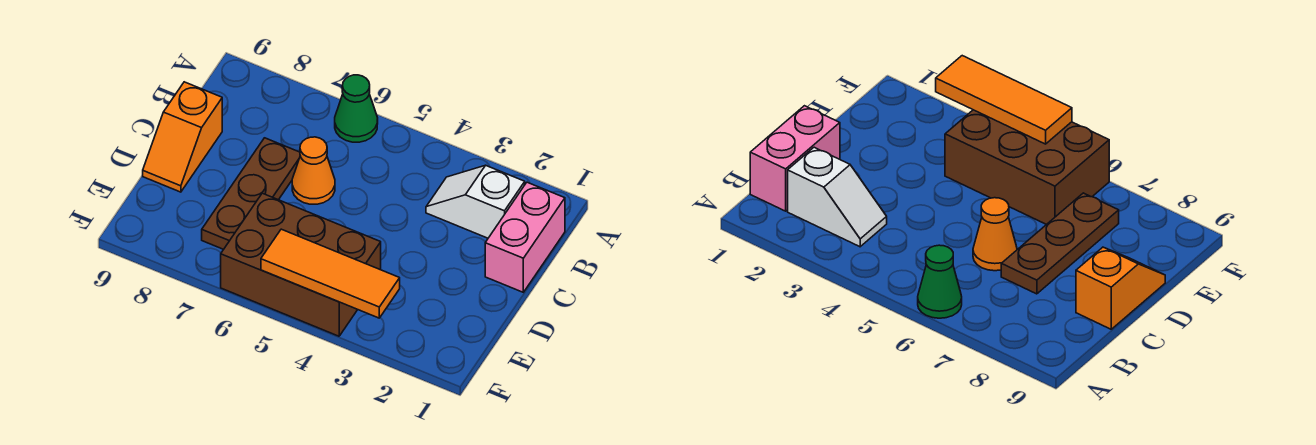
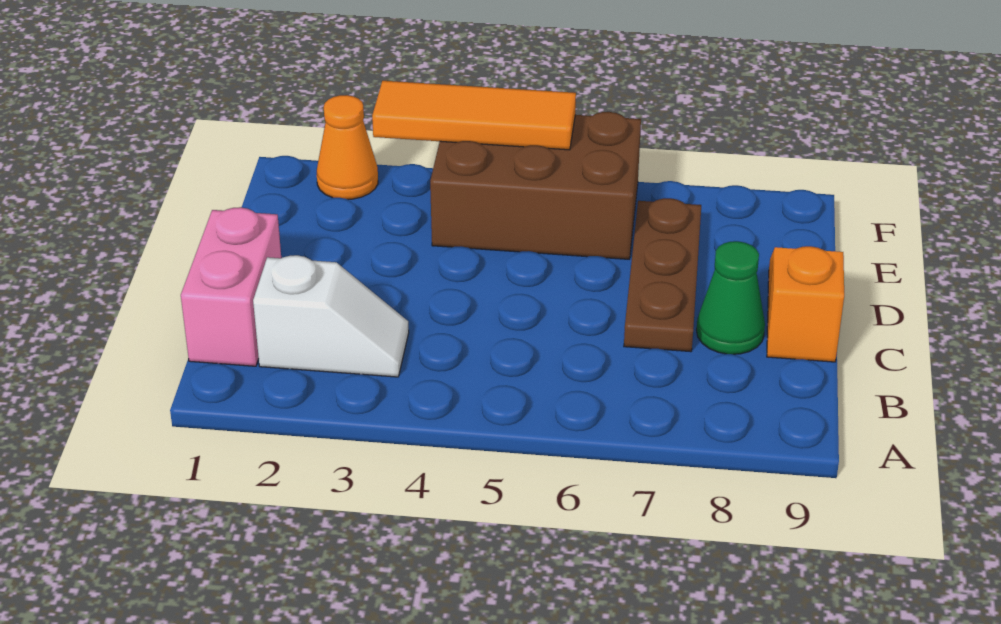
green 1x1 cone [335,75,378,142] -> green 1x1 cone moved to [697,241,765,354]
orange 1x1 cone [292,137,335,204] -> orange 1x1 cone moved to [317,95,378,199]

